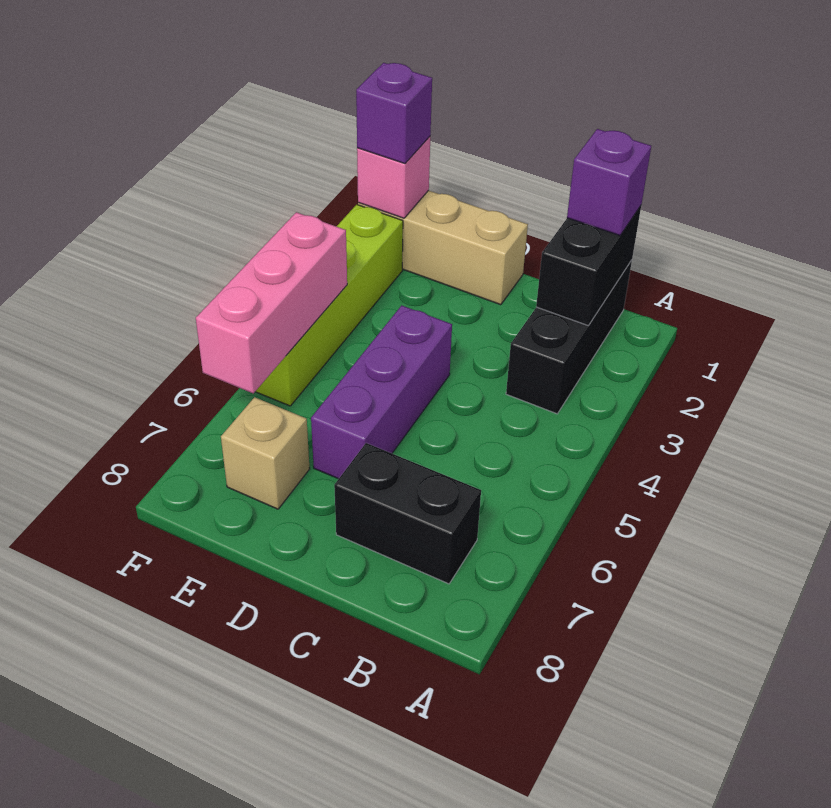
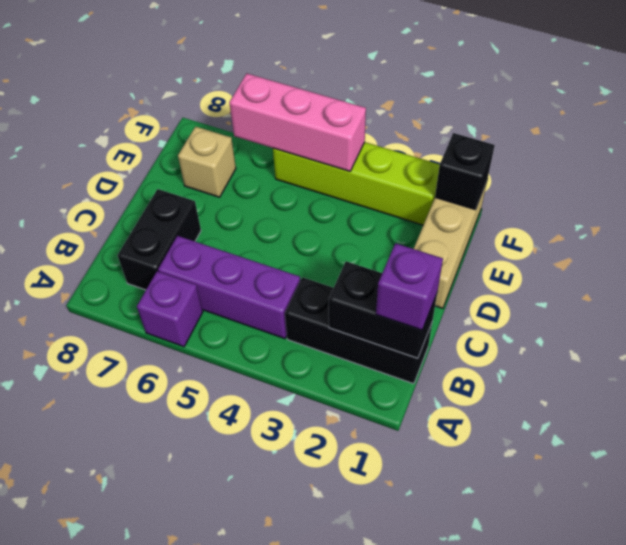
purple 1x3 brick [311,305,452,479] -> purple 1x3 brick moved to [158,236,300,339]
pink 1x1 brick [357,137,430,218] -> black 1x1 brick [435,133,495,210]
purple 1x1 brick [356,63,432,164] -> purple 1x1 brick moved to [137,271,203,347]

